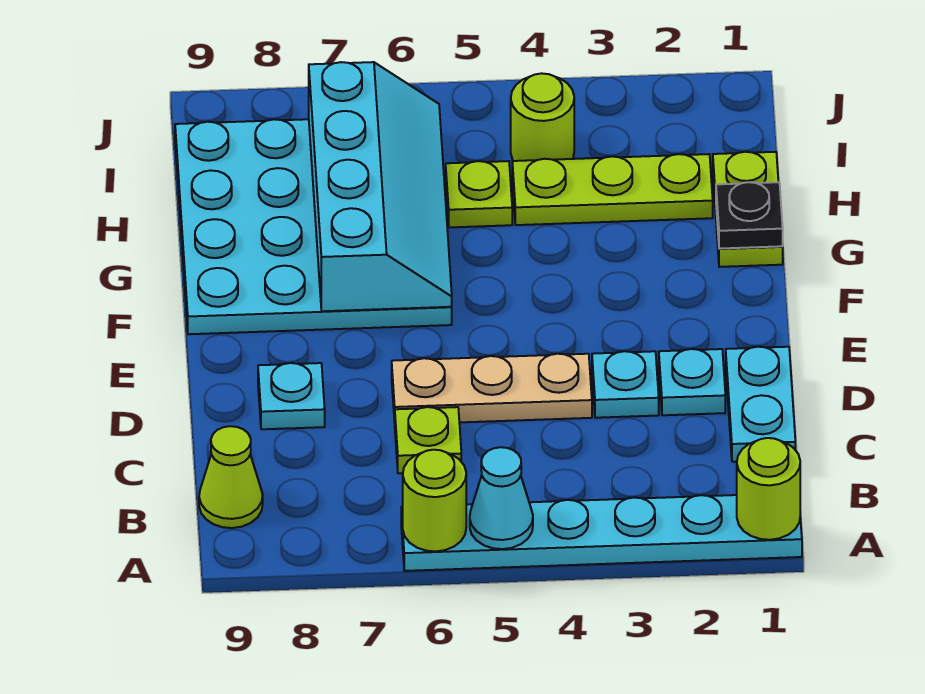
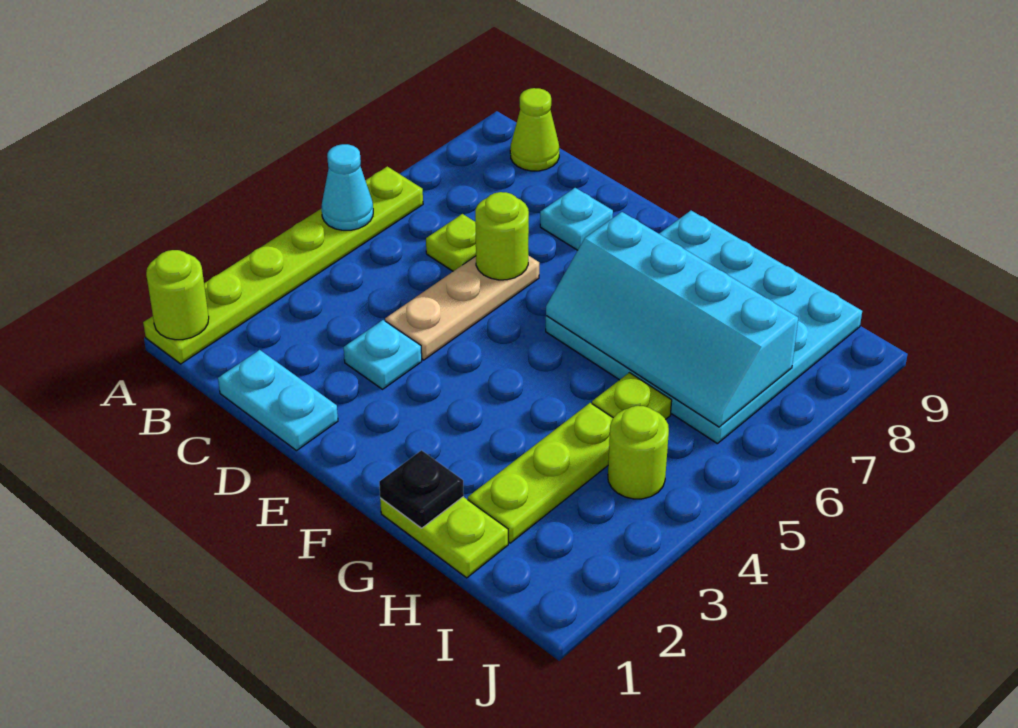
cyan 1x6 plate [401,495,802,571] -> lime 1x6 plate [143,166,423,364]
lime 1x1 round brick [403,450,466,551] -> lime 1x1 round brick moved to [475,192,529,280]
cyan 1x1 plate [659,349,725,415] -> none

